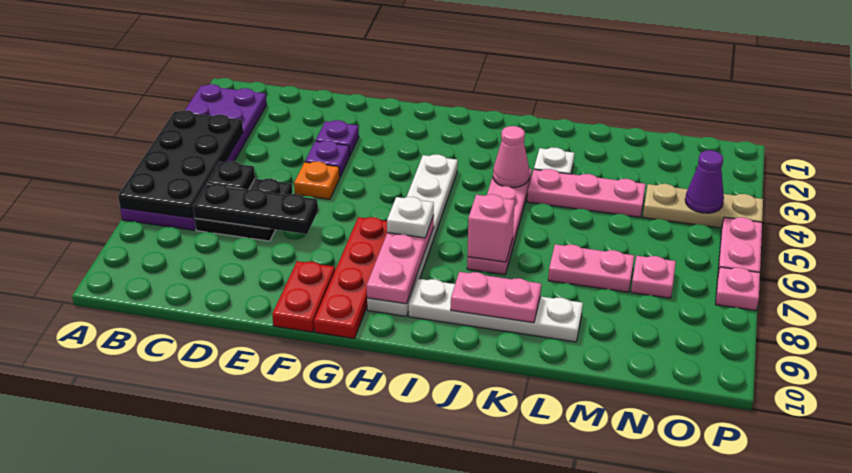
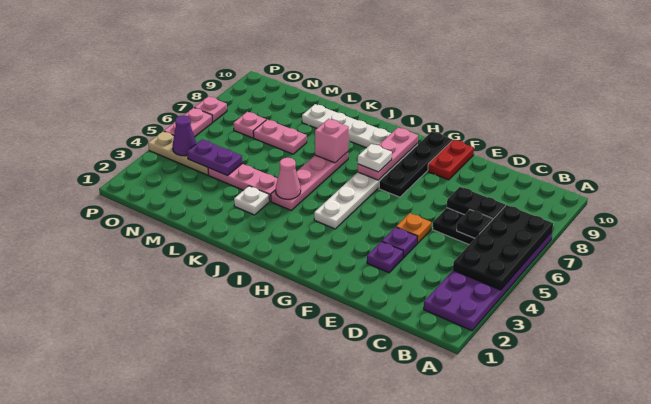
black 1x3 plate [193,184,318,234] -> black 1x2 plate [447,187,505,220]
red 1x4 plate [314,217,387,339] -> black 1x4 plate [379,132,452,197]
pink 1x2 plate [451,272,541,323] -> none
none -> purple 1x2 plate [187,139,242,176]

